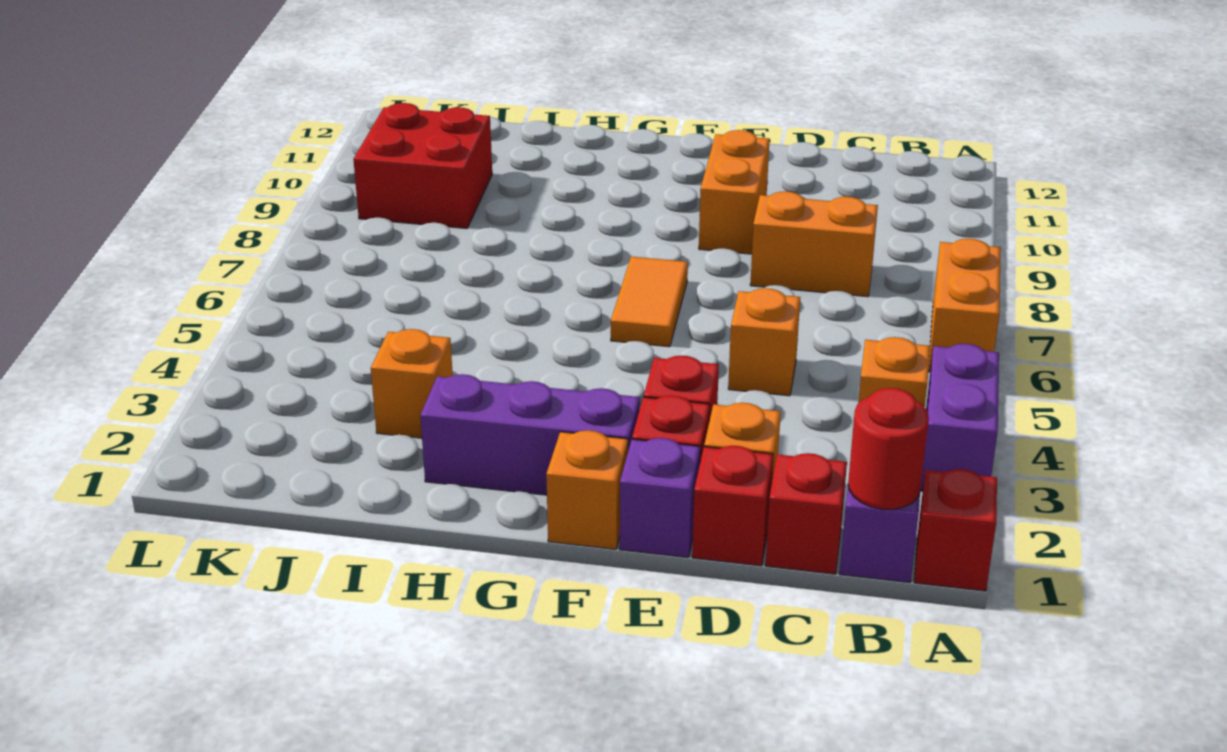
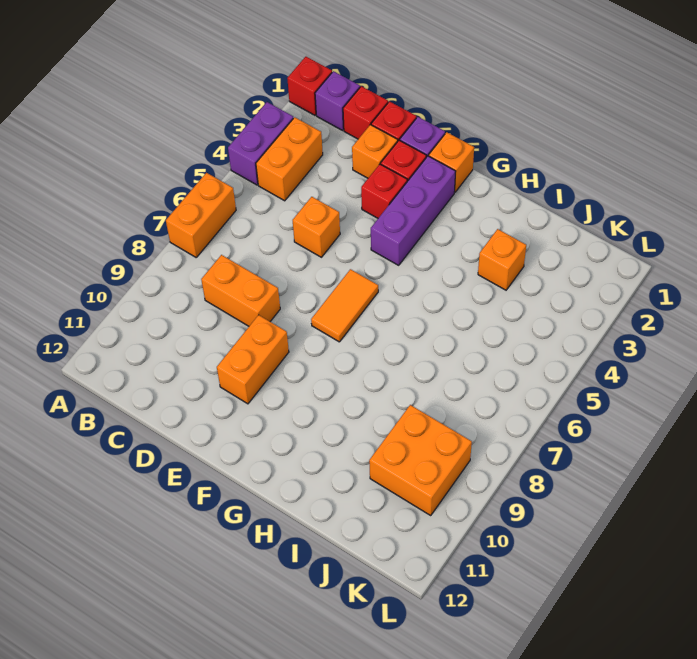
red 1x1 round brick [848,388,929,509] -> none
orange 1x1 brick [858,337,930,408] -> orange 1x2 brick [256,117,323,201]
purple 1x3 brick [420,374,640,495] -> purple 1x3 brick turned to [371,156,456,265]
red 2x2 brick [353,103,492,229] -> orange 2x2 brick [369,405,472,515]

